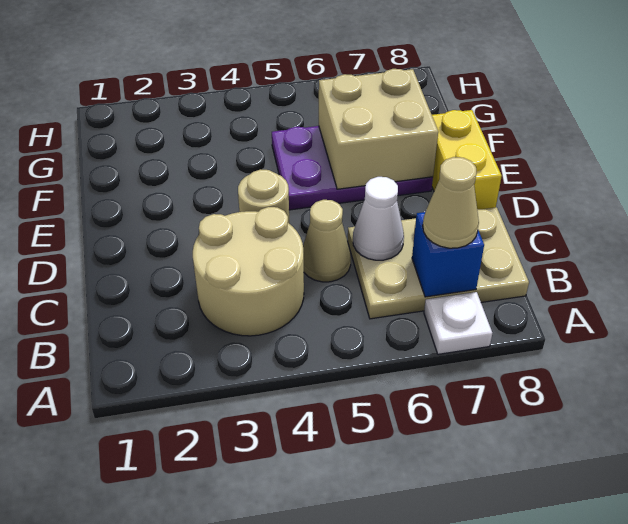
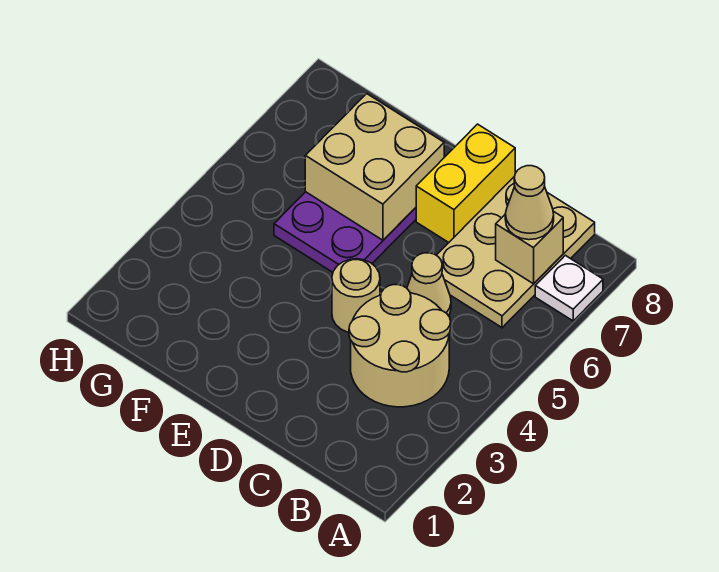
blue 1x1 brick [412,212,484,297] -> tan 1x1 brick [496,211,563,284]
white 1x1 cone [353,177,404,260] -> none
yellow 1x2 brick [432,110,502,209] -> yellow 1x2 brick turned to [416,124,515,243]

